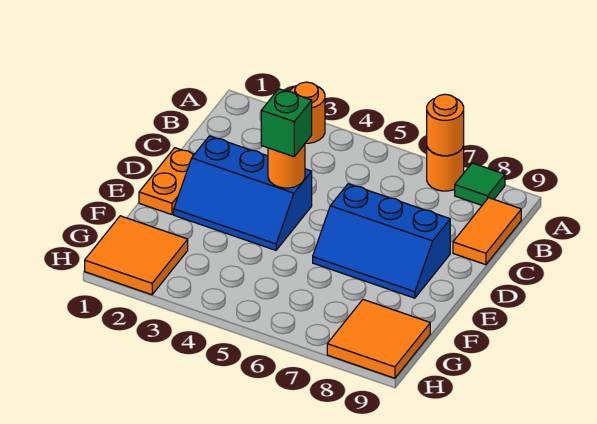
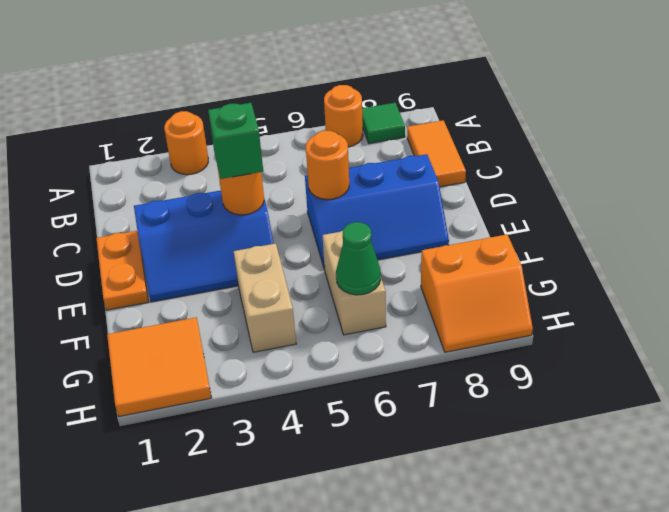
orange 1x1 round brick [427,94,464,156] -> orange 1x1 round brick moved to [306,131,349,199]
none -> tan 1x2 brick [234,243,296,352]
none -> tan 1x2 brick [323,231,386,335]
none -> green 1x1 cone [336,222,381,295]
orange 2x2 tile [327,300,430,378] -> orange 2x2 slope [421,234,533,352]

